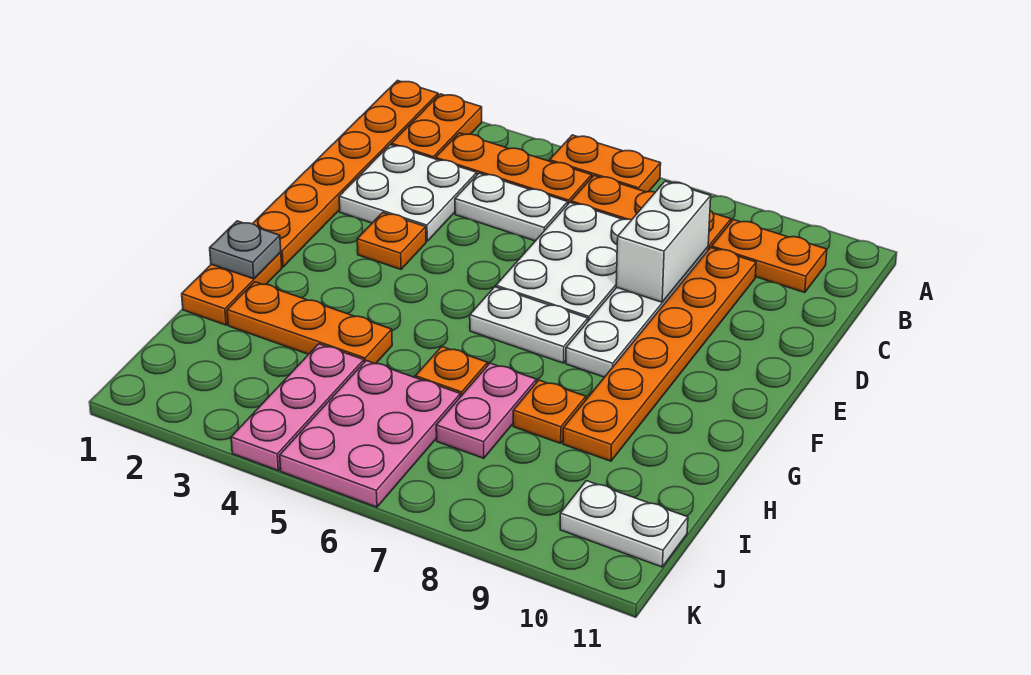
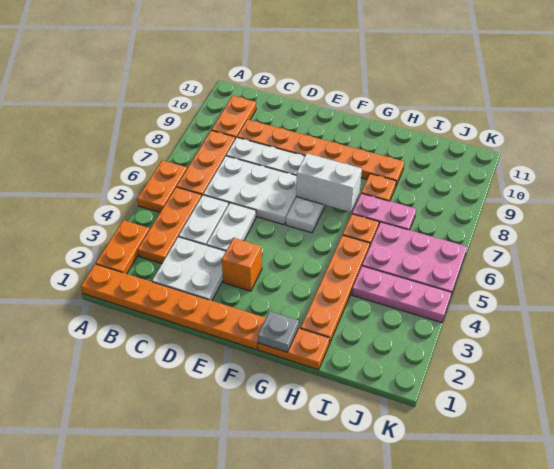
orange 1x2 plate [391,94,482,159] -> orange 1x2 plate turned to [96,220,149,274]
white 1x2 brick [616,181,711,302] -> white 1x2 brick moved to [296,154,362,212]
orange 1x1 plate [357,213,426,269] -> orange 1x1 brick [222,238,262,291]
orange 1x3 plate [227,282,392,364] -> orange 1x4 plate [301,235,370,344]
white 1x2 plate [560,481,688,567] -> white 1x2 plate moved to [207,203,256,251]

